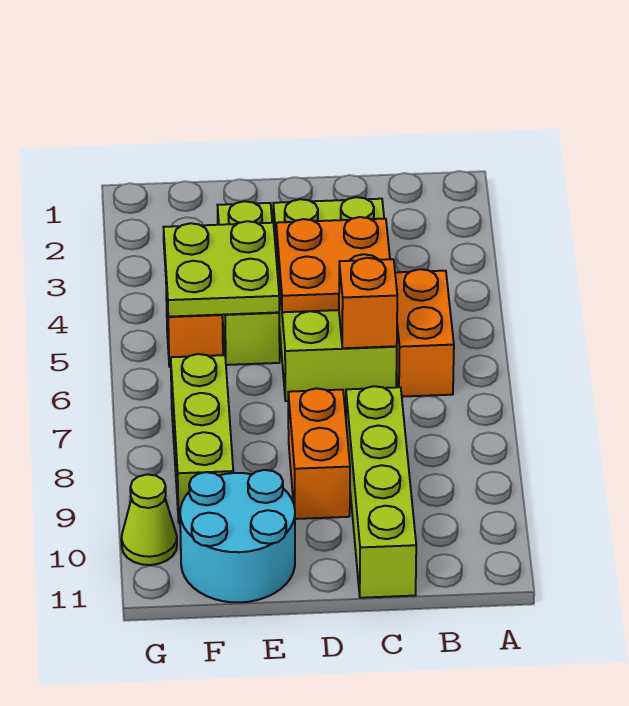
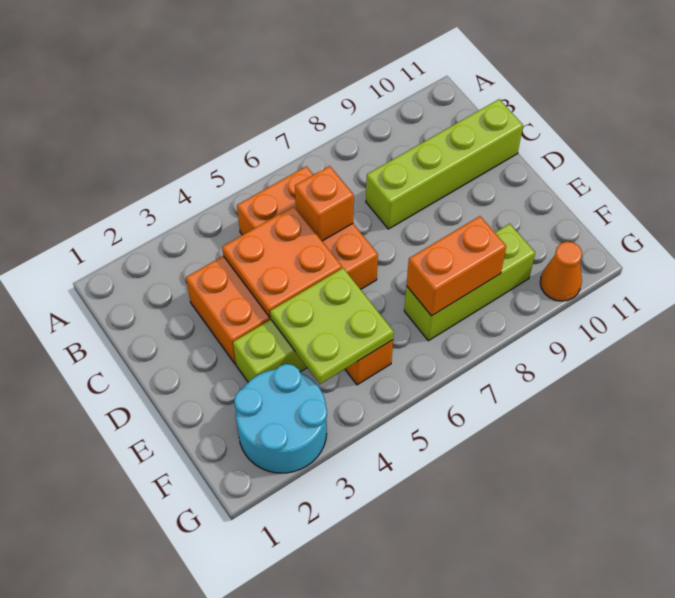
lime 2x4 brick [273,197,397,401] -> orange 2x4 brick [186,224,378,364]
orange 1x2 brick [288,388,350,519] -> orange 1x2 brick moved to [407,216,506,316]
cyan 2x2 round brick [180,470,295,602] -> cyan 2x2 round brick moved to [234,364,327,473]
lime 1x1 cone [121,474,177,565] -> orange 1x1 cone [540,242,582,301]

